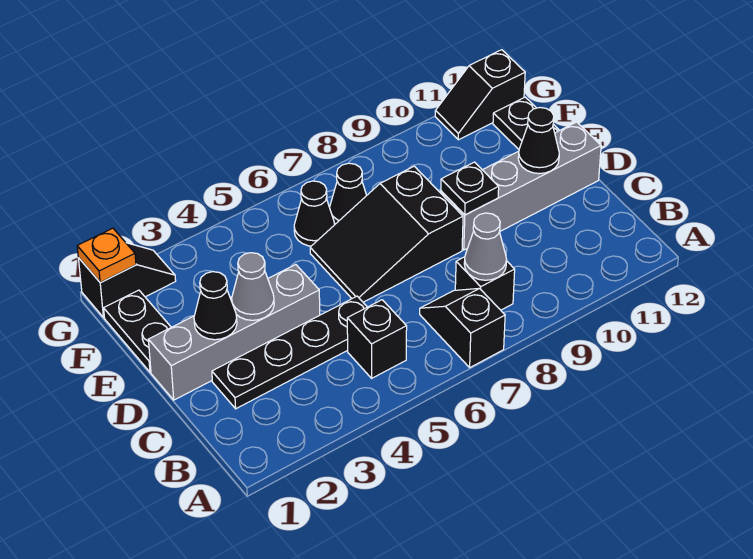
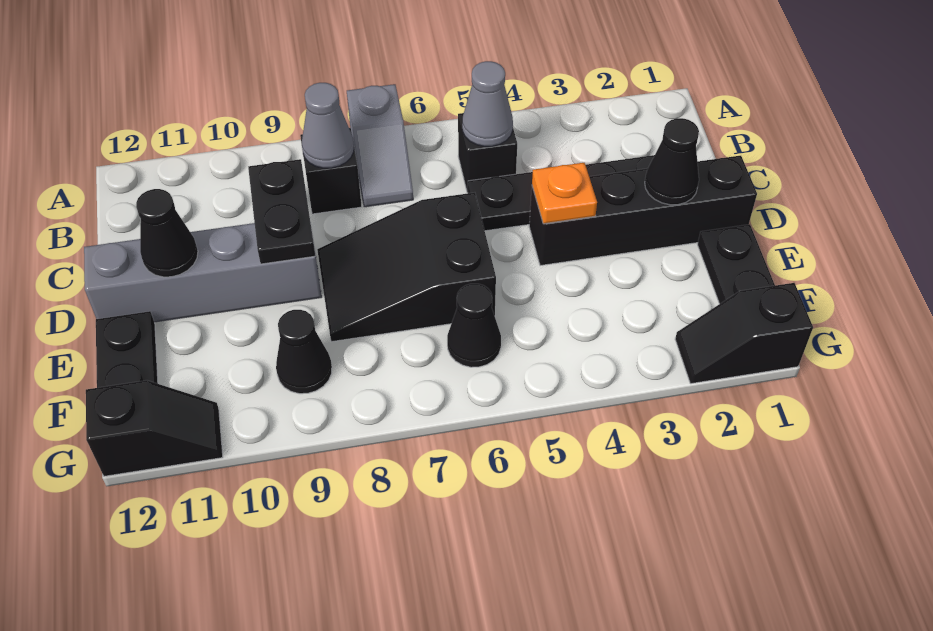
black 1x2 slope [420,288,505,367] -> grey 1x2 slope [347,84,413,207]
grey 1x4 brick [148,265,320,400] -> black 1x4 brick [529,156,757,266]
grey 1x1 cone [232,253,274,320] -> grey 1x1 cone moved to [462,61,513,146]
black 2x3 slope [310,166,463,302] -> black 2x3 slope turned to [317,193,496,342]
black 1x1 plate [441,162,499,215] -> black 1x2 plate [248,159,315,264]
black 1x1 cone [330,163,367,224] -> black 1x1 cone moved to [276,310,332,394]
orange 1x1 plate [77,228,136,282] -> orange 1x1 plate moved to [532,163,597,224]

